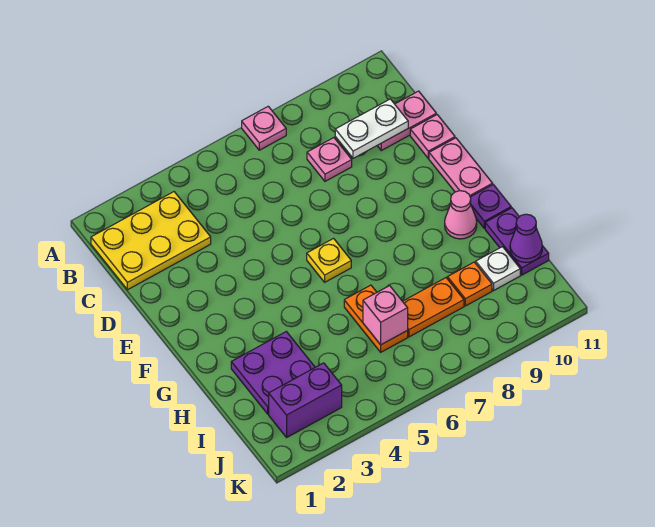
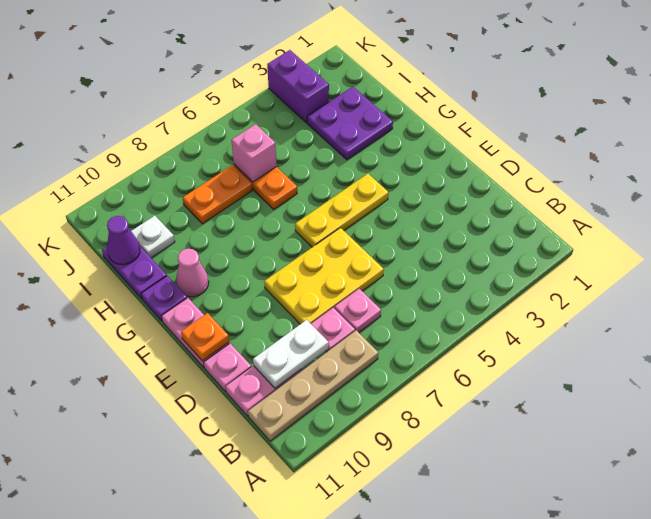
pink 1x1 plate [242,106,286,150] -> pink 1x1 plate moved to [335,289,381,332]
yellow 2x3 plate [91,192,211,290] -> yellow 2x3 plate moved to [264,228,384,324]
none -> tan 1x4 plate [248,330,378,441]
yellow 1x1 plate [307,239,351,282] -> yellow 1x3 plate [295,174,389,247]
orange 1x1 plate [448,262,492,306] -> orange 1x1 plate moved to [181,313,229,361]
purple 1x2 brick [269,363,342,437] -> purple 1x2 brick turned to [267,50,329,123]

